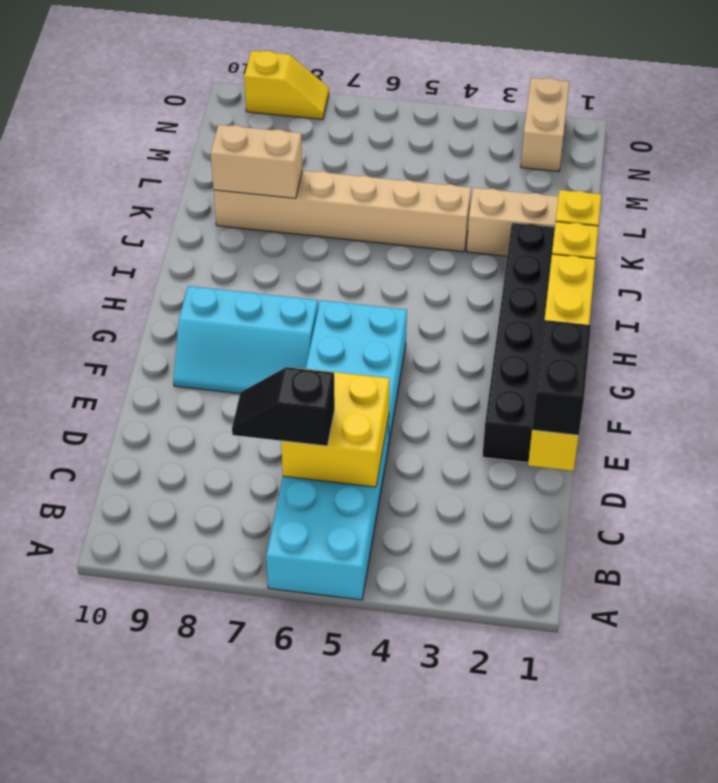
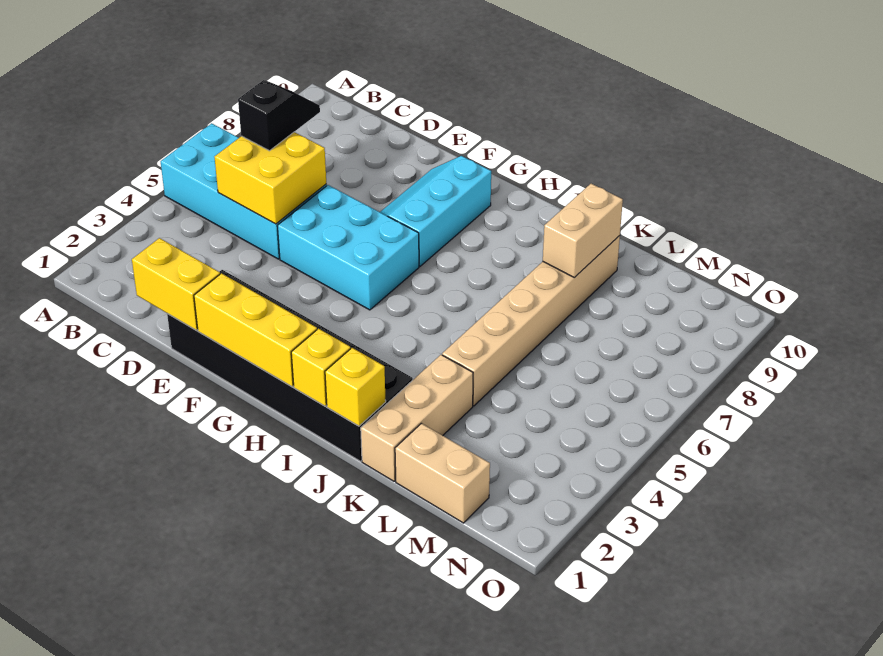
black 1x2 brick [532,320,591,436] -> none
tan 1x2 brick [521,78,570,172] -> tan 1x2 brick moved to [395,423,490,523]
yellow 1x2 slope [244,51,329,120] -> none

